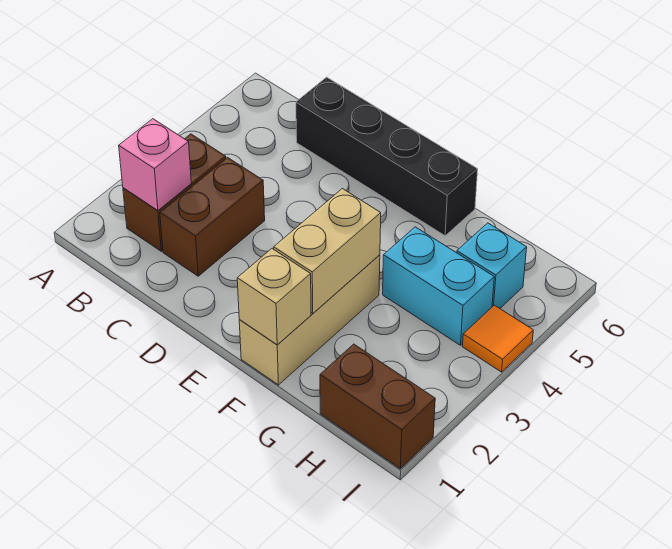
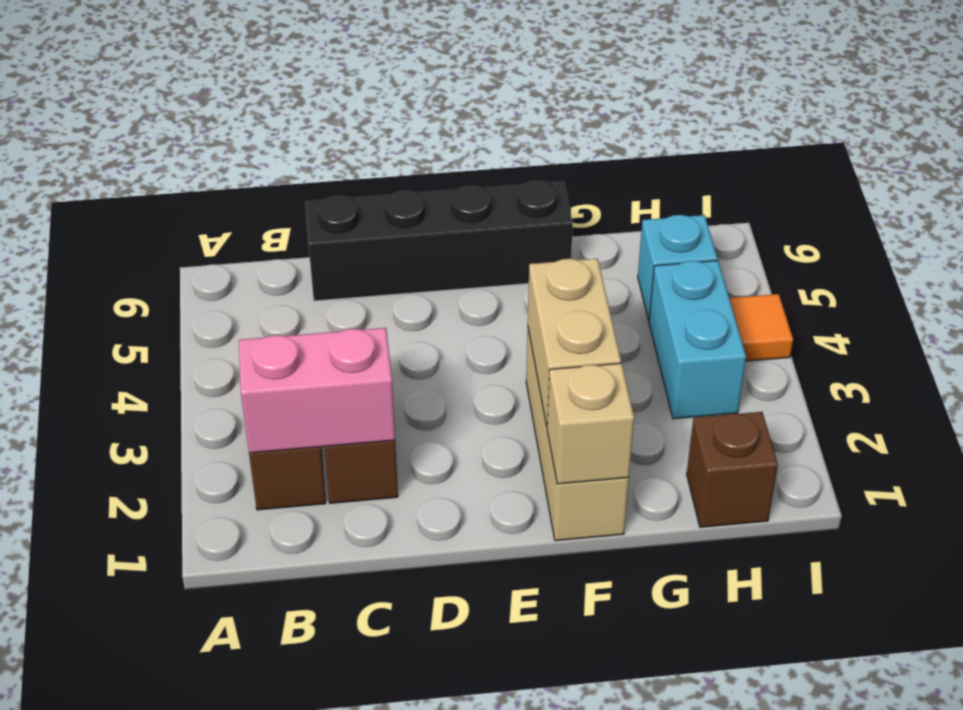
pink 1x1 brick [119,119,191,210] -> pink 1x2 brick [239,328,395,453]
cyan 1x2 brick [383,227,494,345] -> cyan 1x2 brick turned to [649,261,746,419]
brown 1x2 brick [320,344,435,469] -> brown 1x1 brick [687,412,778,527]

